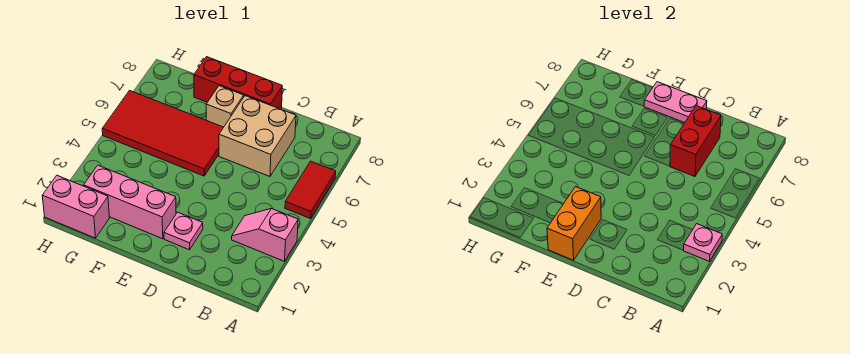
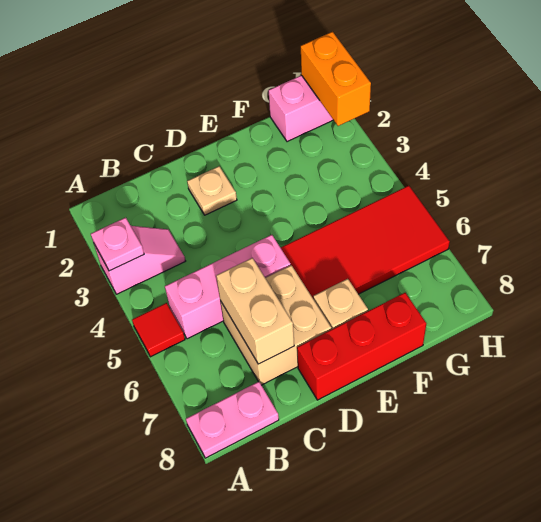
red 1x2 tile [285,161,336,219] -> red 1x1 tile [132,303,185,357]
red 1x2 brick [670,106,721,177] -> tan 1x2 brick [216,258,294,364]
pink 1x1 plate [164,212,203,250] -> tan 1x1 plate [187,166,237,215]
pink 1x2 plate [644,82,707,123] -> pink 1x2 plate moved to [186,382,279,458]
orange 1x2 brick [547,187,601,260] -> orange 1x2 brick moved to [301,32,371,126]
pink 1x3 brick [84,165,176,239] -> pink 1x3 brick moved to [165,235,291,339]

